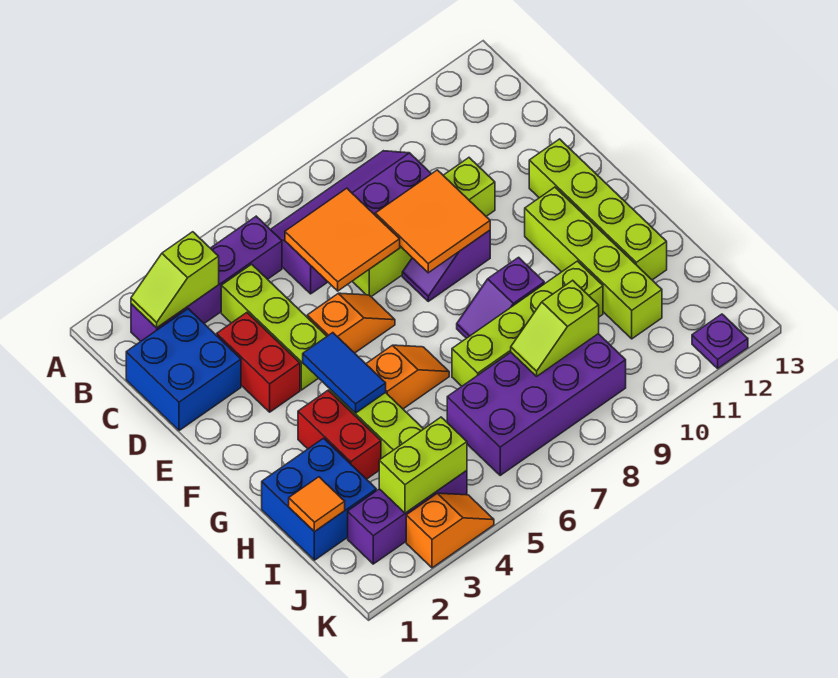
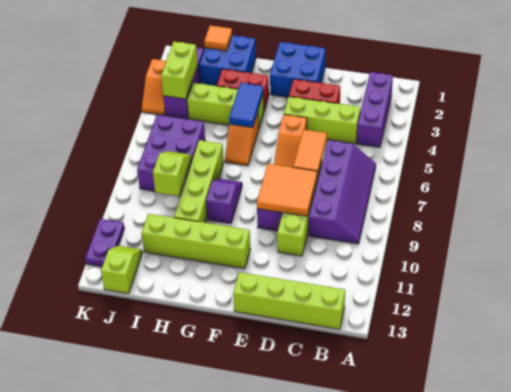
purple 1x4 brick [131,216,282,341] -> purple 1x3 brick [357,72,393,147]
lime 1x2 slope [131,232,219,328] -> lime 1x2 slope moved to [101,245,143,294]
blue 2x2 brick [126,309,241,431] -> blue 2x2 brick moved to [270,42,325,97]
orange 2x2 tile [285,188,400,291] -> orange 1x2 tile [293,129,327,176]
lime 1x4 brick [529,139,667,280] -> lime 1x4 brick moved to [233,272,345,329]
blue 1x2 tile [303,333,386,413] -> blue 1x2 tile turned to [229,83,263,128]
purple 2x4 brick [447,334,626,475] -> purple 2x3 brick [137,115,205,195]
purple 1x1 plate [692,314,748,368] -> purple 1x2 plate [85,219,124,267]

